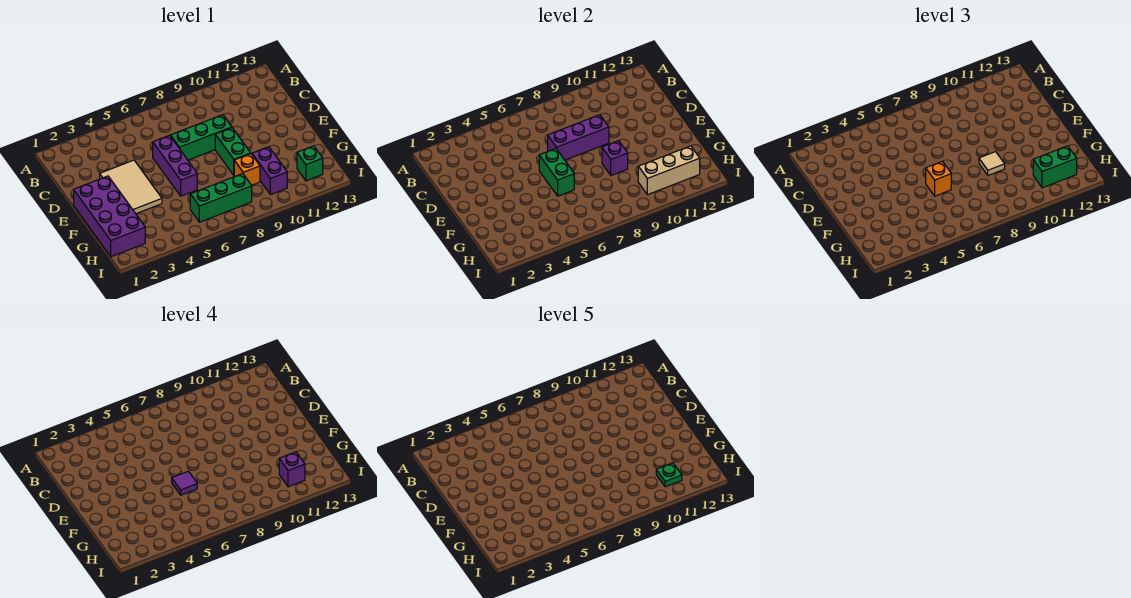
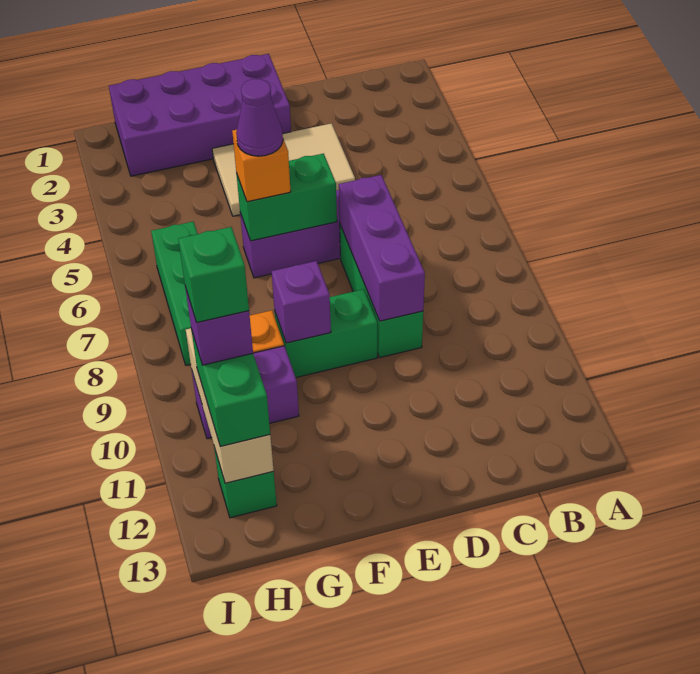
purple 1x1 tile [172,471,197,495] -> purple 1x1 cone [236,79,283,156]
tan 1x1 tile [979,152,1005,175] -> none
green 1x1 plate [656,463,682,487] -> green 1x1 brick [178,227,249,322]

